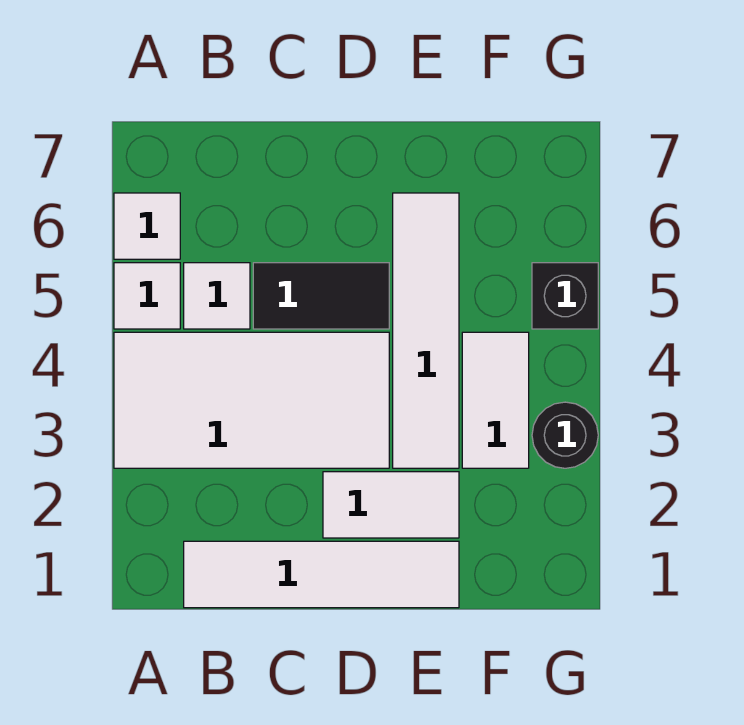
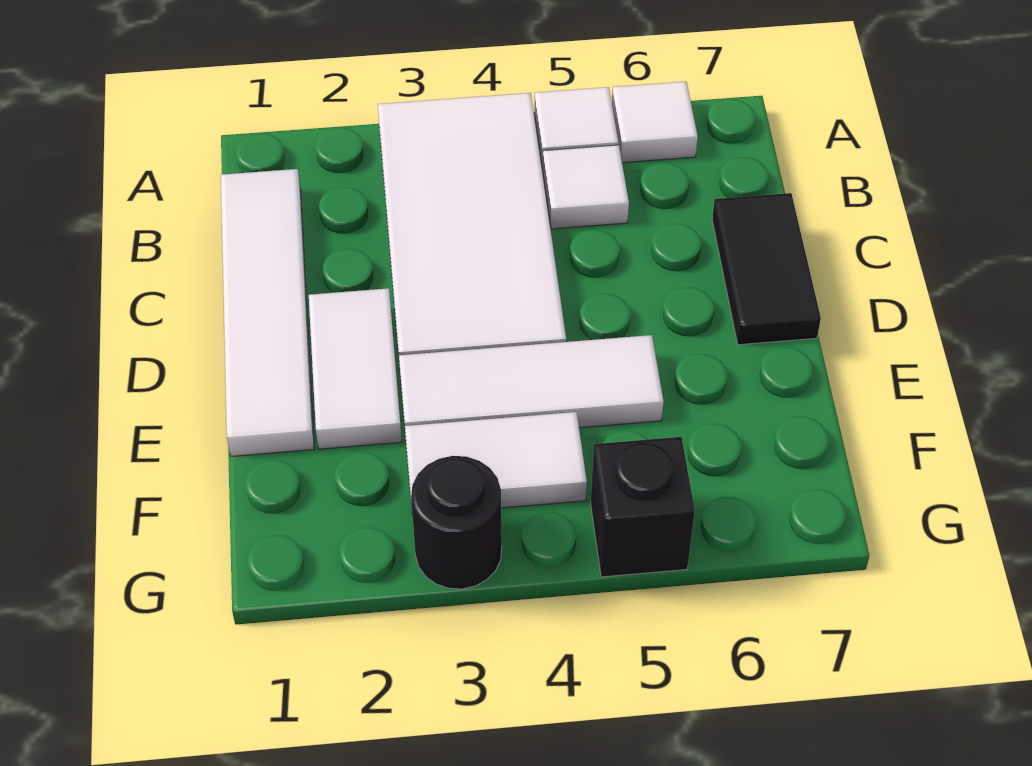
black 1x2 tile [253,263,389,329] -> black 1x2 tile moved to [712,193,821,345]
white 1x4 tile [393,193,459,468] -> white 1x3 tile [399,335,664,428]

